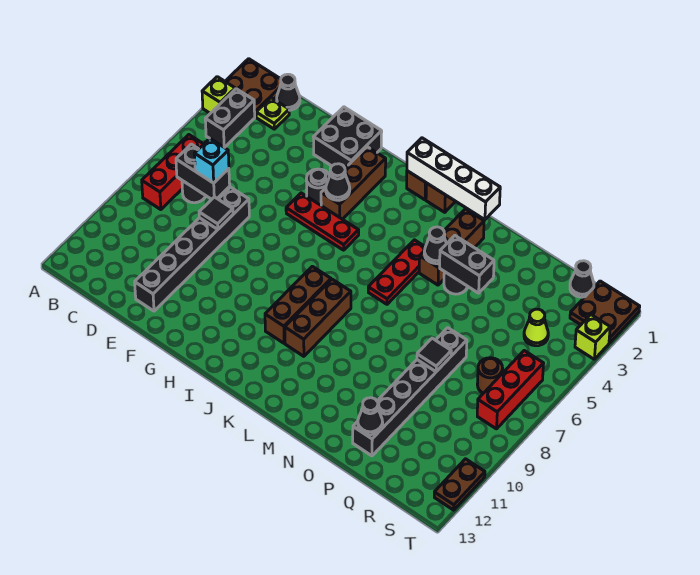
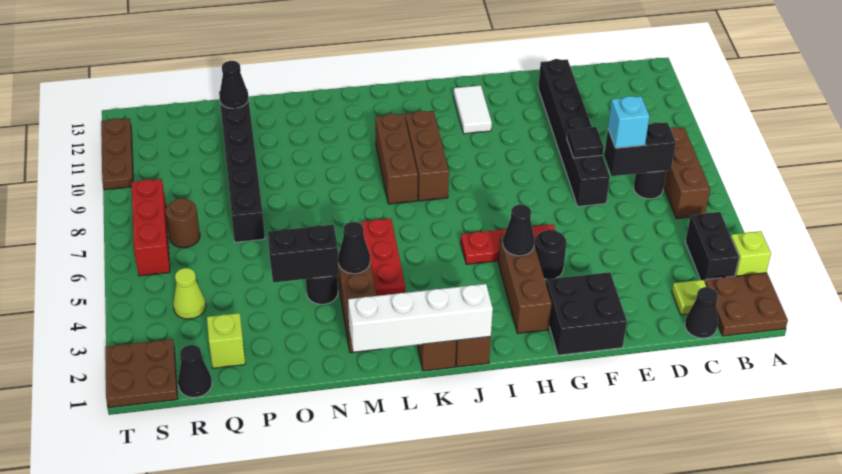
red 1x3 brick [142,135,203,210] -> brown 1x3 brick [664,127,710,219]
none -> white 1x2 tile [454,85,492,134]
black 1x1 tile [417,338,451,372] -> none
lime 1x1 brick [575,315,610,359] -> lime 1x1 brick moved to [207,313,245,368]
brown 1x2 plate [434,459,485,510] -> brown 1x3 plate [101,119,133,190]

